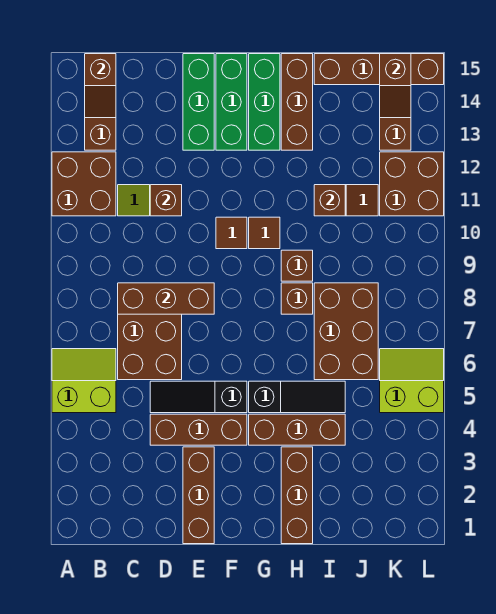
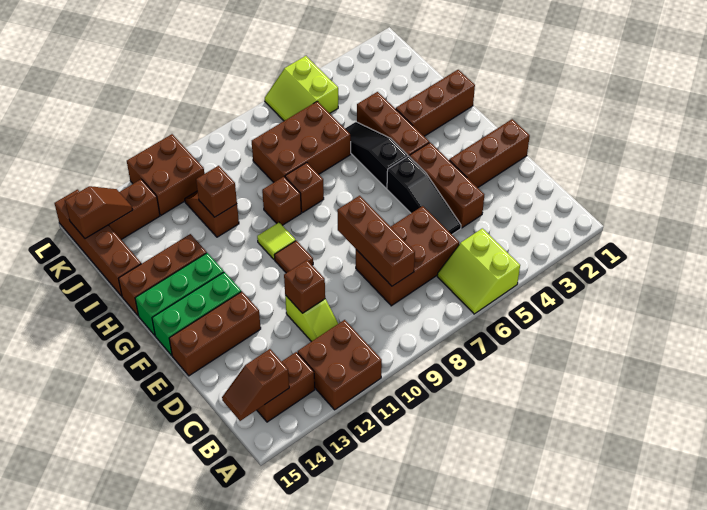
brown 1x2 slope [85,54,116,118] -> brown 1x2 slope turned to [222,349,289,421]
green 1x3 brick [183,54,214,150] -> brown 1x3 brick [169,292,261,376]
brown 1x1 tile [249,217,280,249] -> lime 1x1 tile [257,222,296,260]

